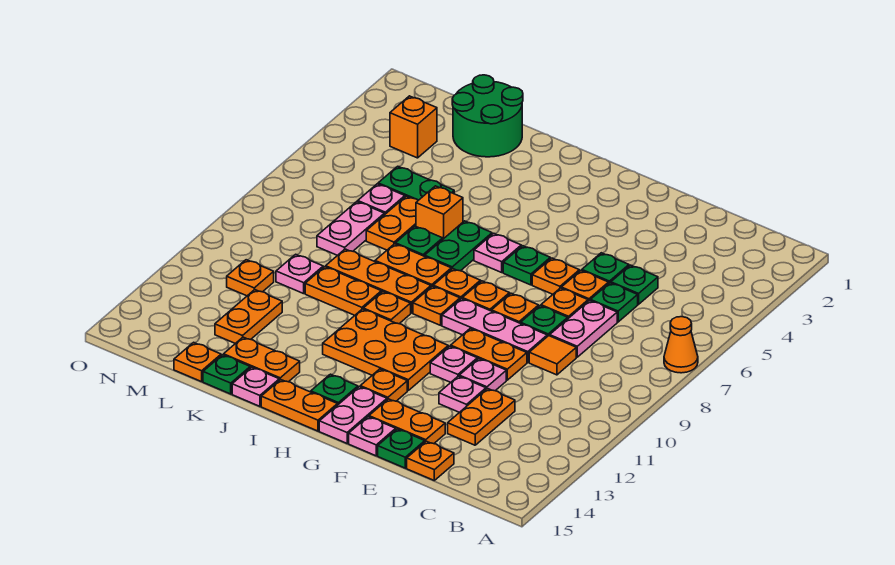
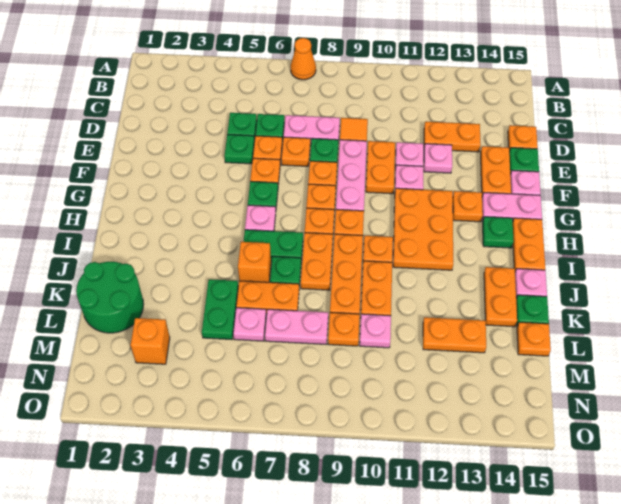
orange 1x1 plate [227,260,274,296] -> orange 1x1 plate moved to [328,312,360,346]

